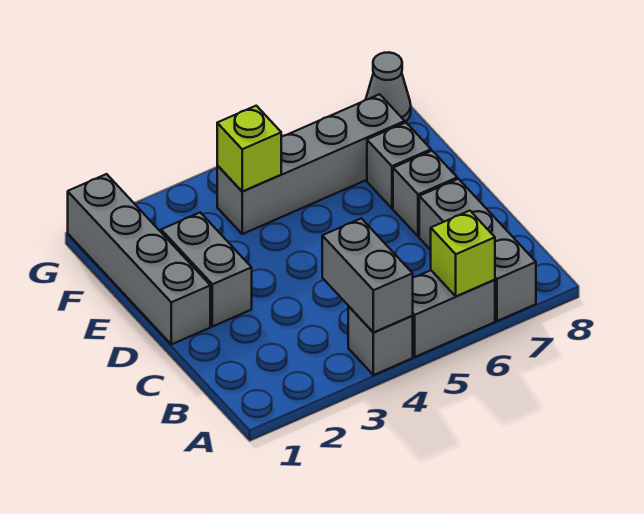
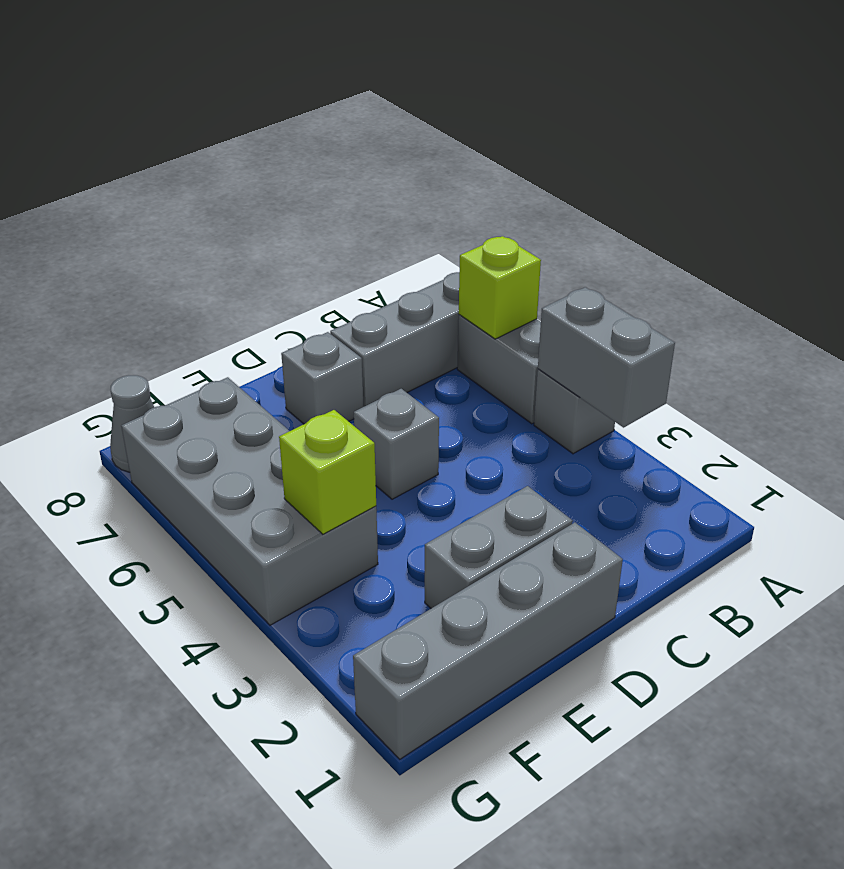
grey 1x2 brick [322,218,413,332] -> grey 1x2 brick turned to [538,287,675,428]
grey 1x1 brick [367,122,431,208] -> grey 1x1 brick moved to [354,389,439,499]
grey 1x4 brick [217,94,405,234] -> grey 2x4 brick [121,377,378,625]

